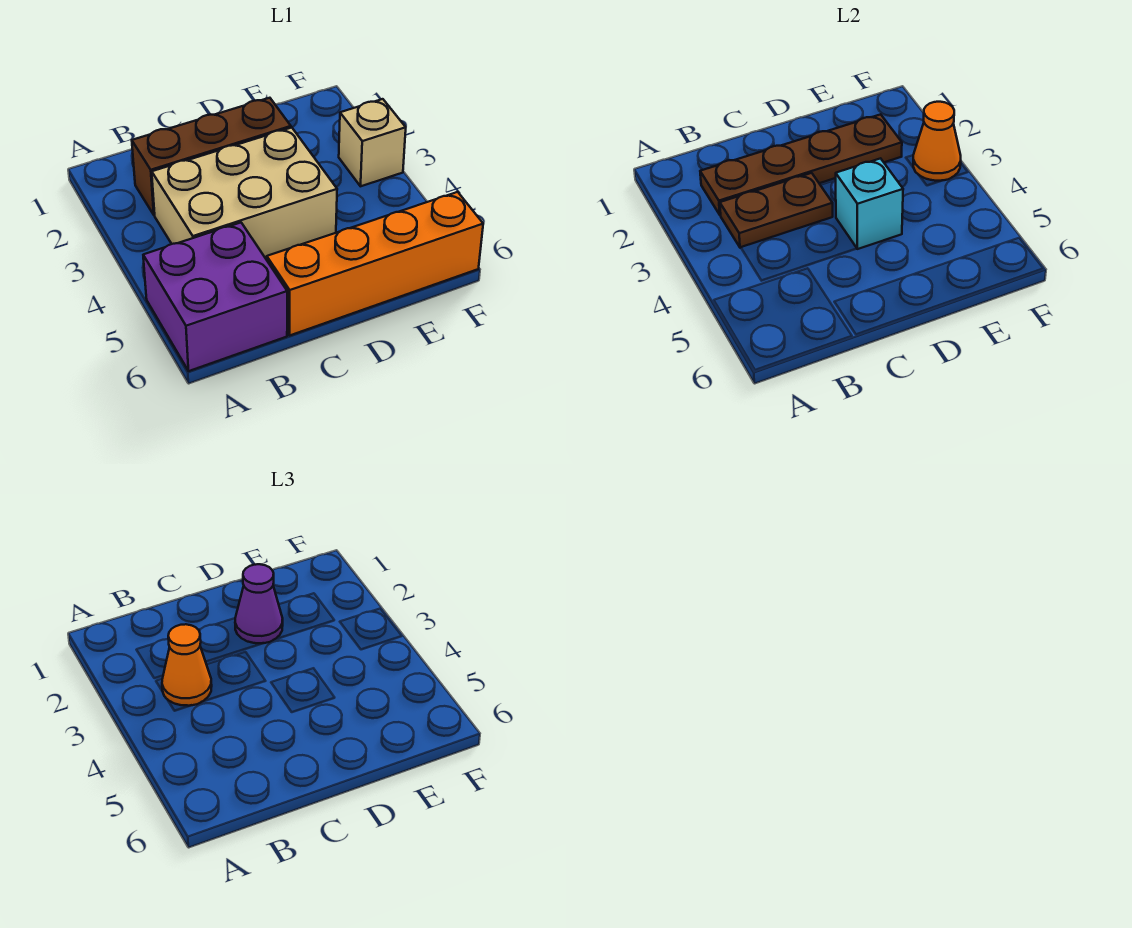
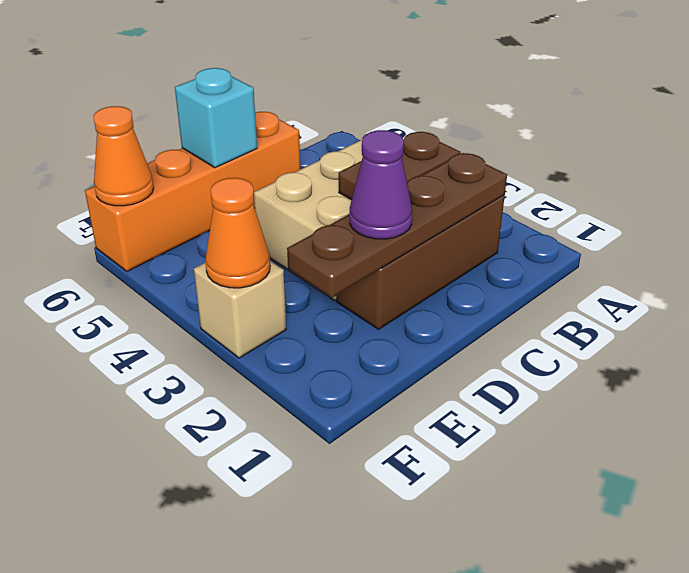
purple 2x2 brick [143,223,287,371] -> none
orange 1x1 cone [162,624,212,706] -> orange 1x1 cone moved to [94,106,154,206]
cyan 1x1 brick [836,158,903,249] -> cyan 1x1 brick moved to [175,68,257,168]

